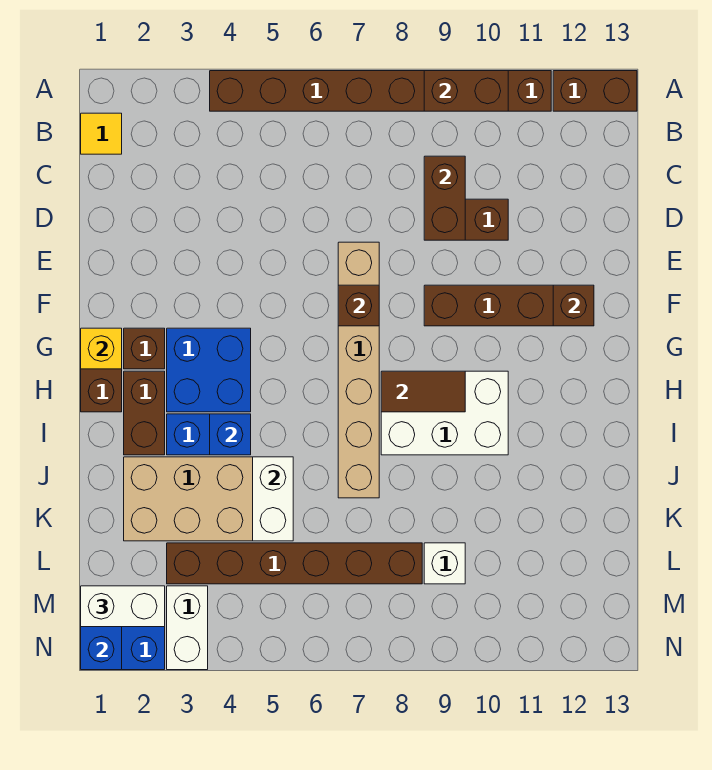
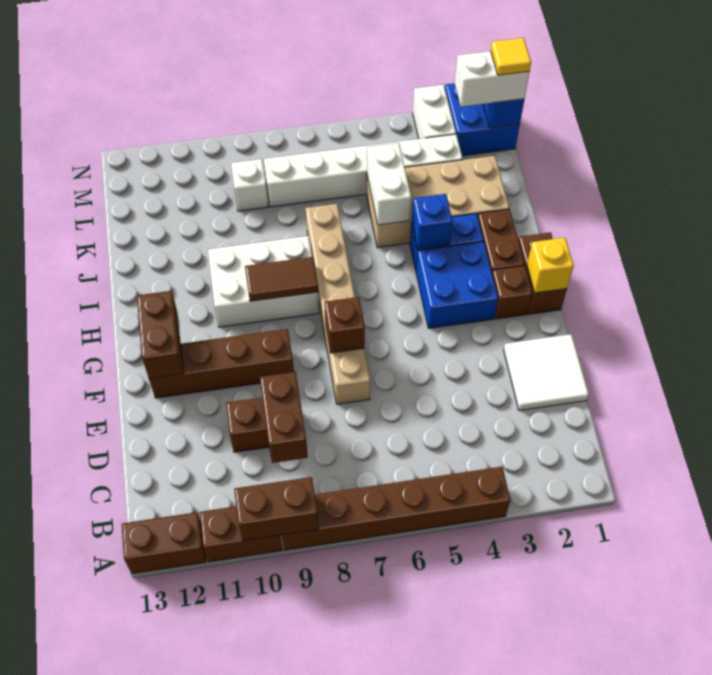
yellow 1x1 tile [81,113,122,154] -> yellow 1x1 tile moved to [491,38,531,75]
none -> white 2x2 tile [504,334,589,411]
brown 1x1 brick [553,285,594,326] -> brown 1x2 brick [137,291,184,379]
brown 1x6 brick [167,543,422,584] -> white 1x6 brick [264,134,463,207]

